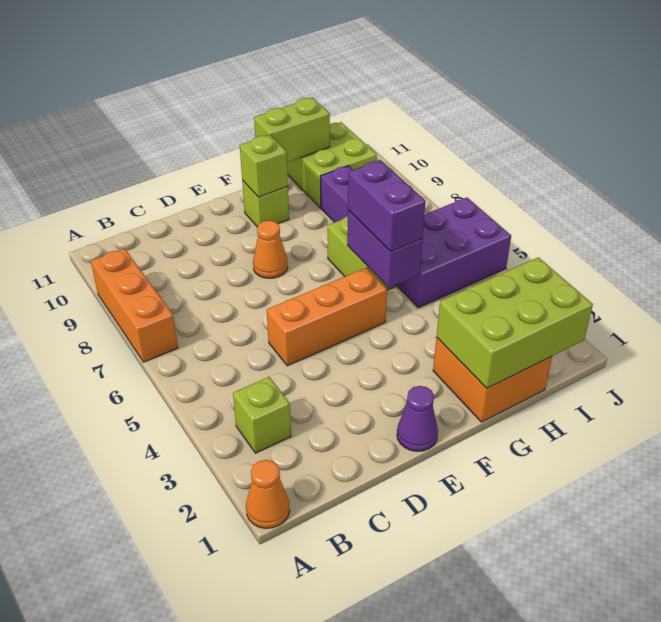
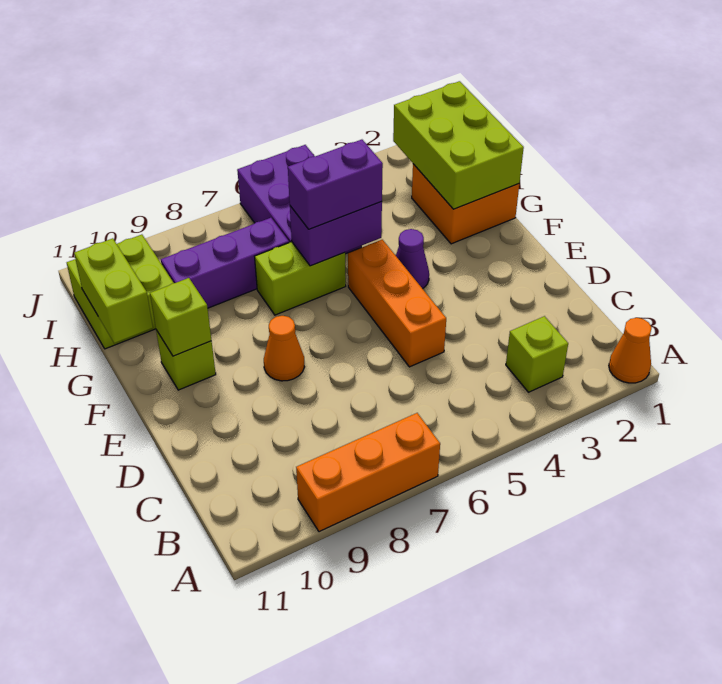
purple 1x1 cone [397,386,438,451] -> purple 1x1 cone moved to [396,229,429,289]

